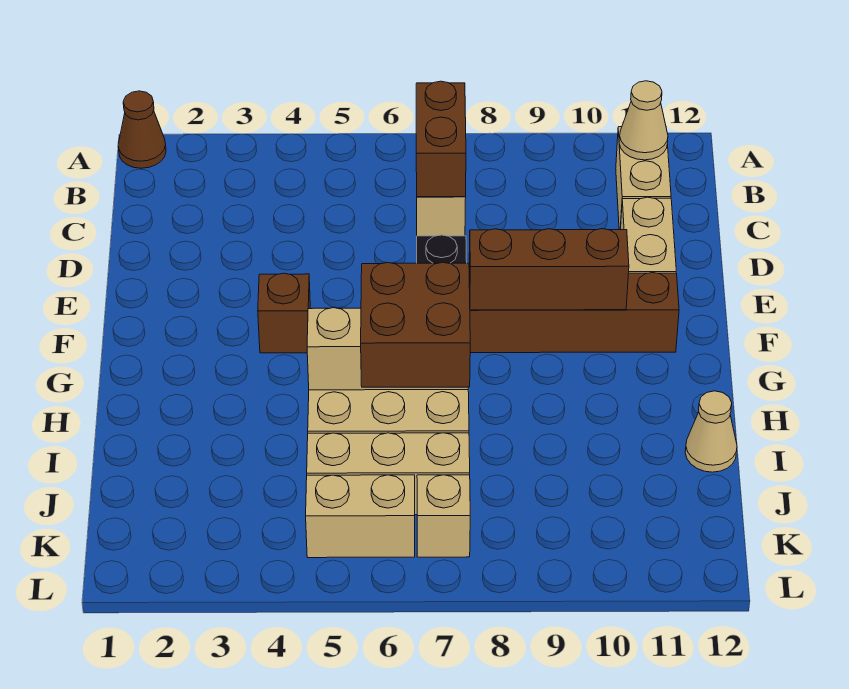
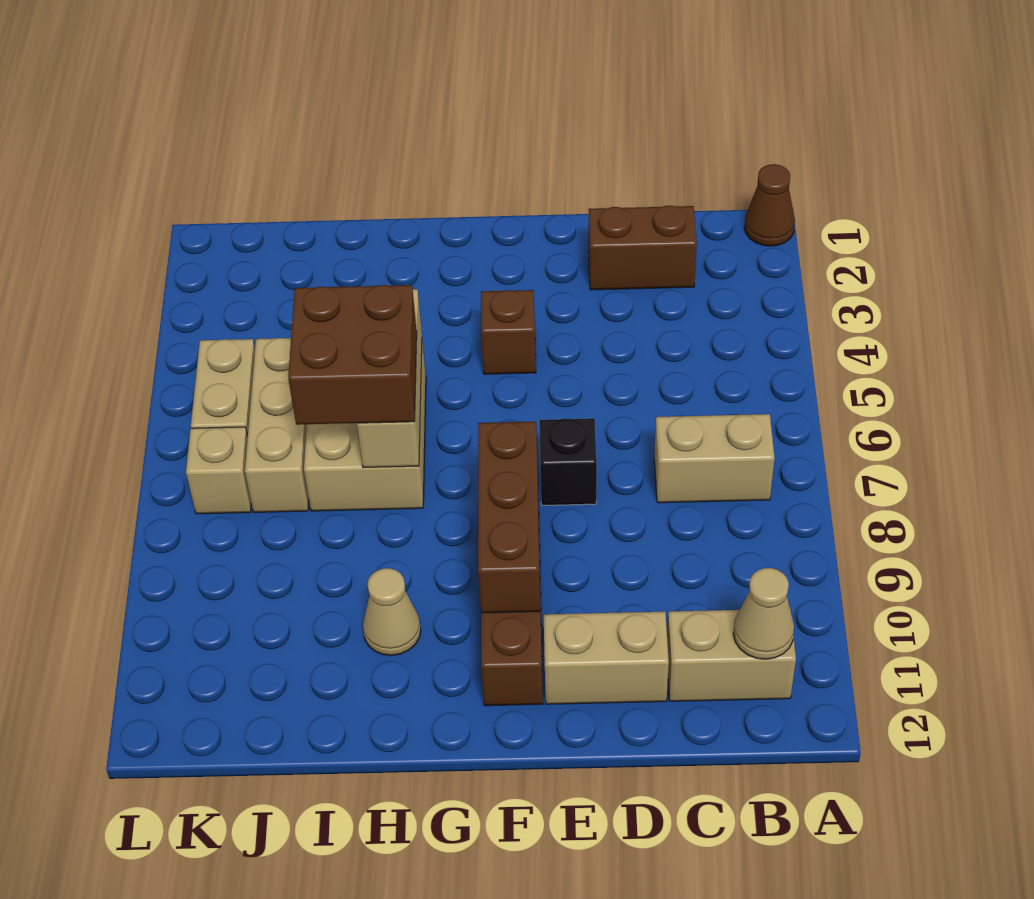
brown 1x2 brick [416,81,466,197] -> brown 1x2 brick moved to [588,206,697,290]
tan 1x1 cone [685,391,737,472] -> tan 1x1 cone moved to [363,568,421,655]

